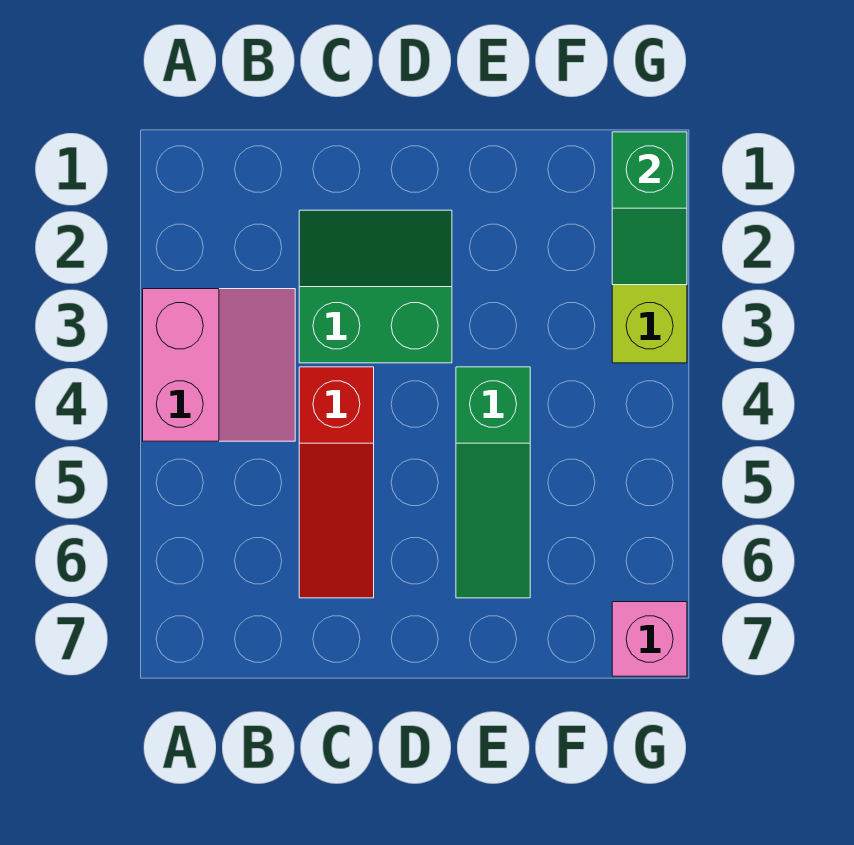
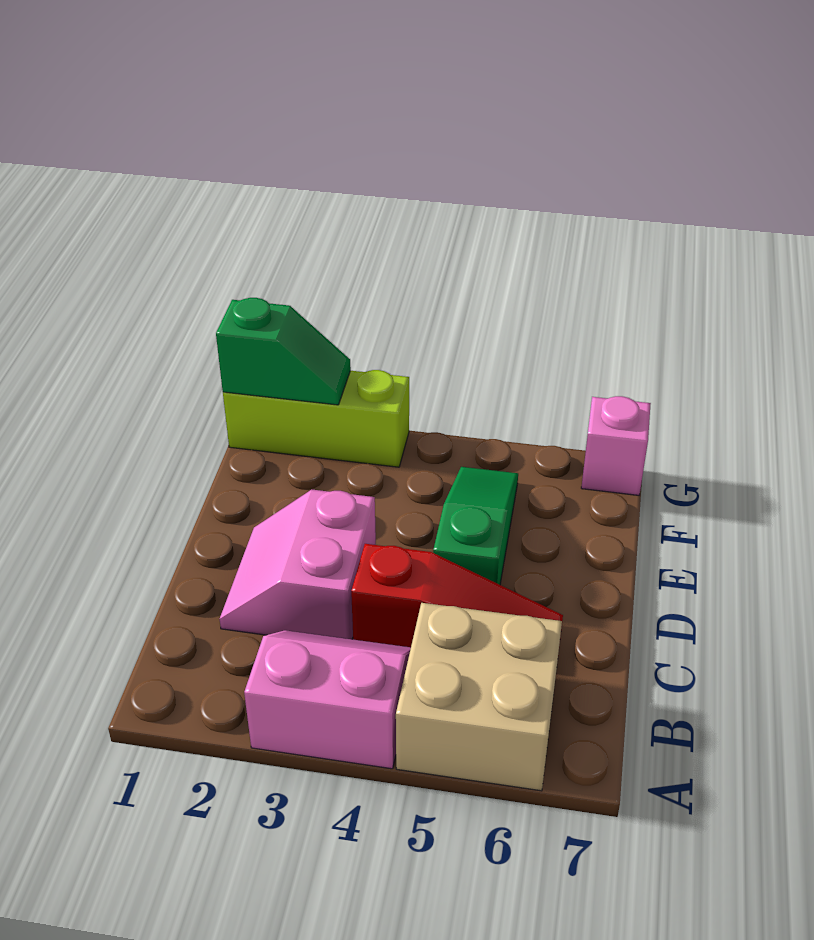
none -> tan 2x2 brick [396,603,562,791]
green 2x2 slope [299,210,452,363] -> pink 2x2 slope [220,489,376,639]
green 1x3 slope [456,367,530,598] -> green 1x3 slope turned to [433,467,518,585]

